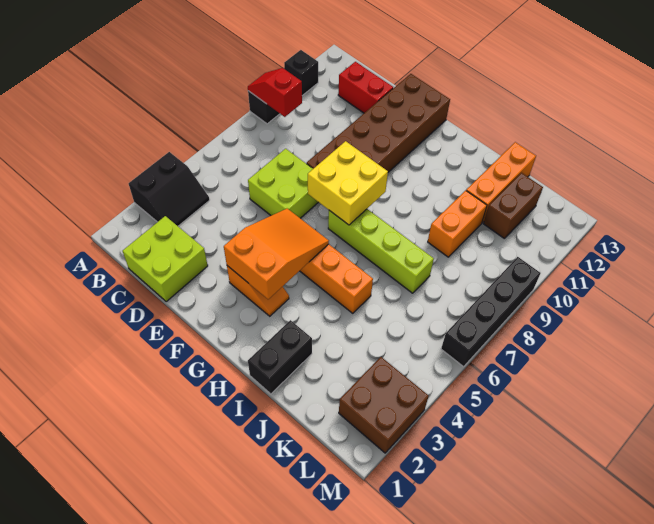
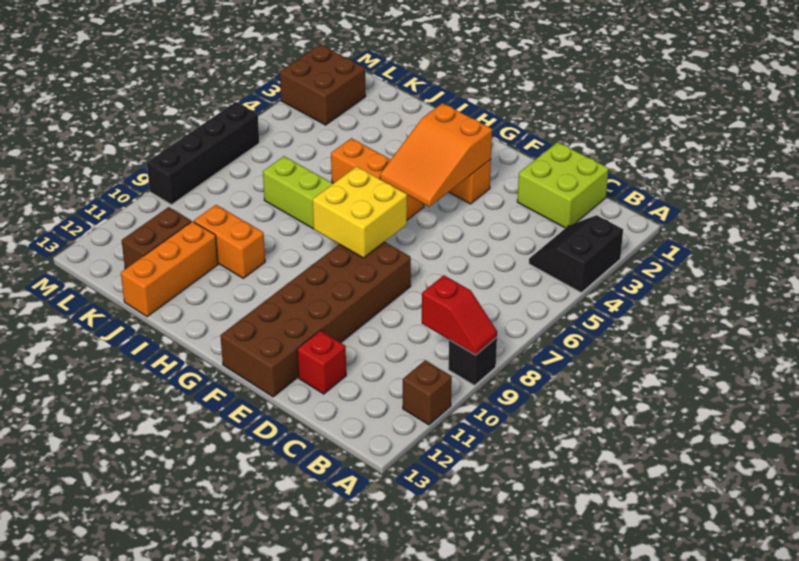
black 1x1 brick [284,50,318,95] -> brown 1x1 brick [403,360,452,425]
red 1x2 brick [338,62,393,113] -> red 1x1 brick [297,331,346,394]
lime 2x2 brick [248,149,318,218] -> none
black 1x2 brick [248,320,312,394] -> none
orange 1x2 brick [428,190,487,257] -> orange 1x2 brick turned to [194,205,265,278]

